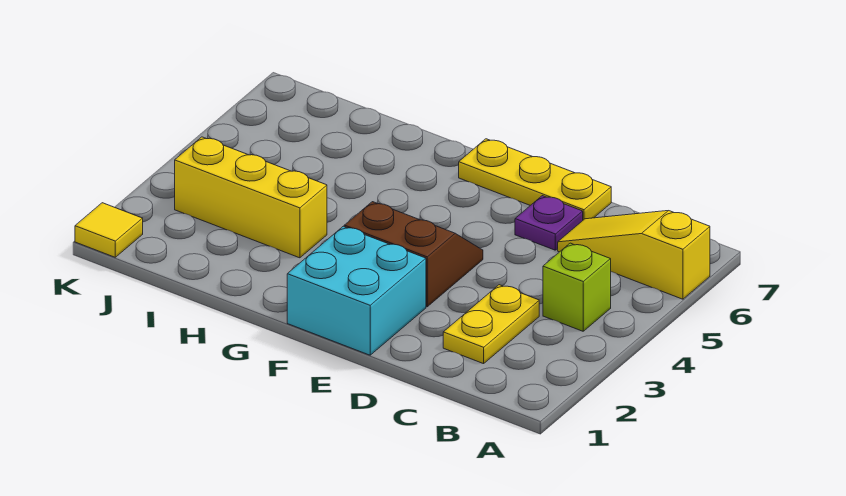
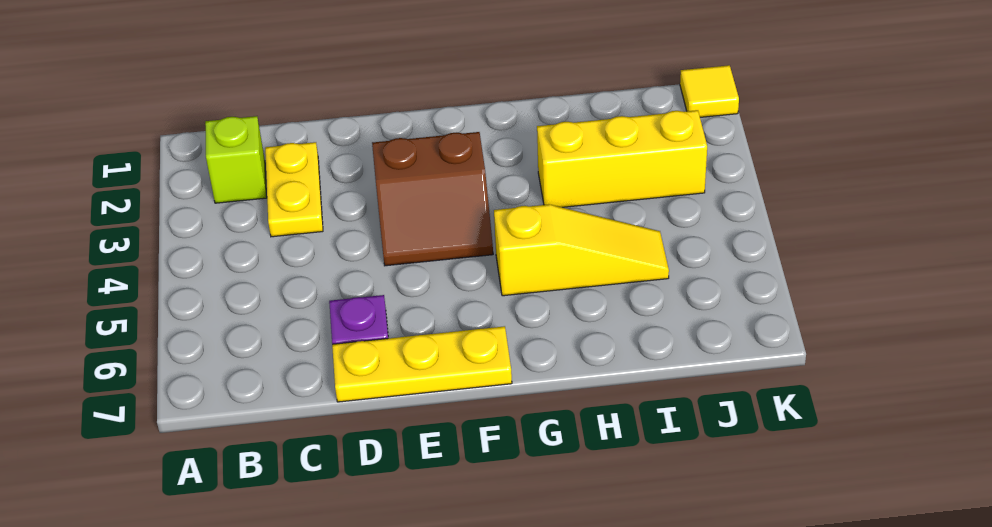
yellow 1x3 slope [558,211,710,299] -> yellow 1x3 slope moved to [494,204,669,296]
lime 1x1 brick [543,243,611,331] -> lime 1x1 brick moved to [205,116,267,203]
cyan 2x2 brick [287,226,426,355] -> none

